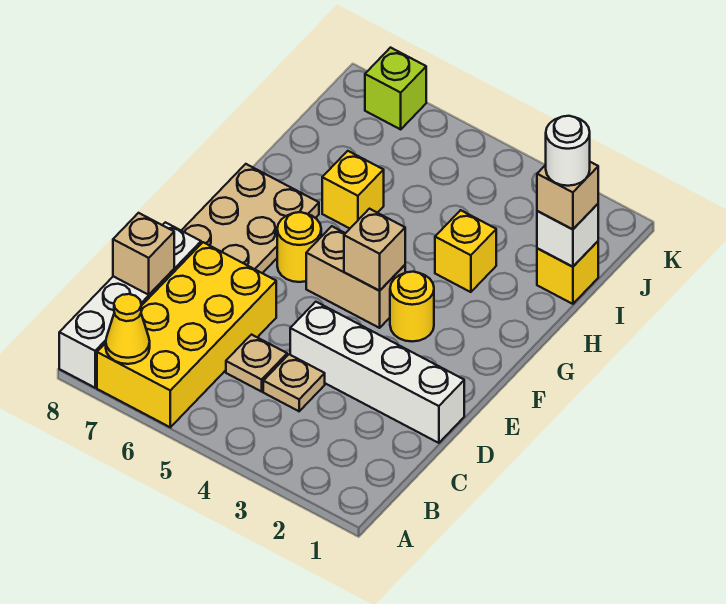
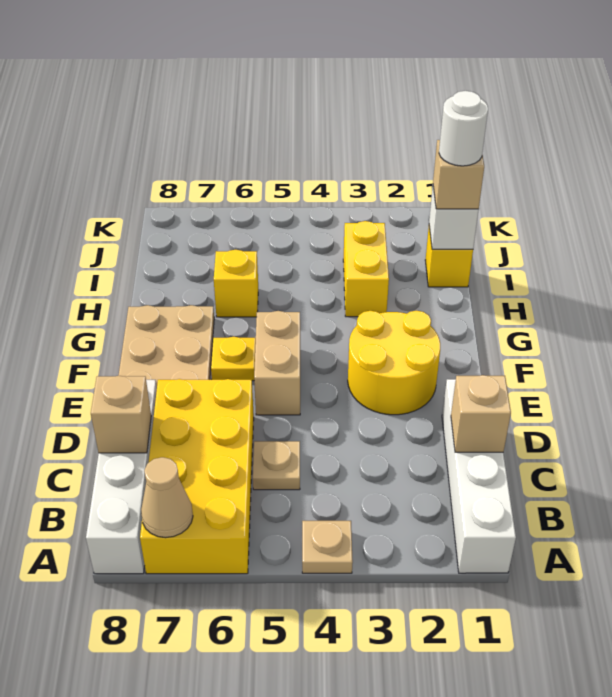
yellow 1x1 cone [106,294,150,364] -> tan 1x1 cone [141,457,193,538]
tan 1x1 plate [263,354,325,411] -> tan 1x1 plate moved to [302,521,353,573]
white 1x4 brick [290,302,464,443] -> white 1x4 brick turned to [442,379,516,573]
yellow 1x1 round brick [390,272,434,342] -> yellow 2x2 round brick [348,311,440,415]
tan 1x2 brick [306,226,405,328] -> tan 1x2 brick turned to [254,311,300,415]
tan 1x1 brick [344,209,405,291] -> tan 1x1 brick moved to [451,375,511,452]
yellow 1x1 round brick [277,212,321,282] -> yellow 1x1 plate [211,337,256,381]
yellow 1x1 brick [435,210,496,292] -> yellow 1x2 brick [343,221,389,317]
lime 1x1 brick [365,48,426,129] -> none

